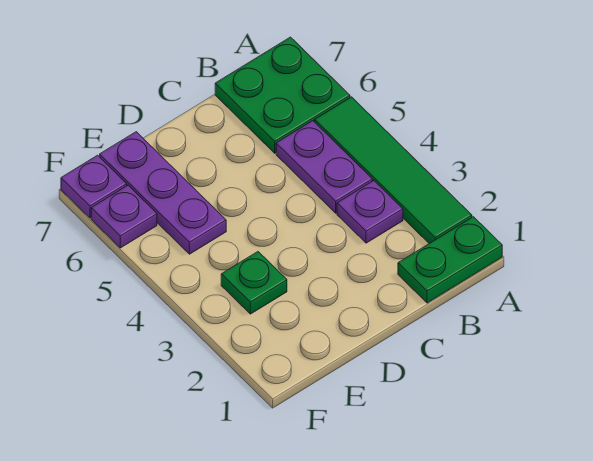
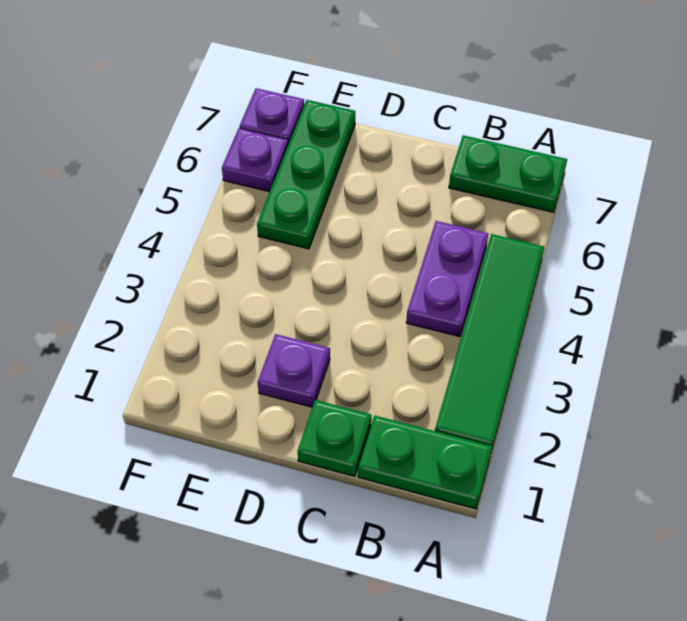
green 2x2 plate [215,37,350,153] -> green 1x2 plate [449,135,567,212]
purple 1x1 plate [337,181,403,243] -> purple 1x1 plate moved to [257,334,330,407]
green 1x1 plate [221,252,287,314] -> green 1x1 plate moved to [298,400,371,476]
purple 1x3 plate [100,132,226,254] -> green 1x3 plate [257,100,355,249]

